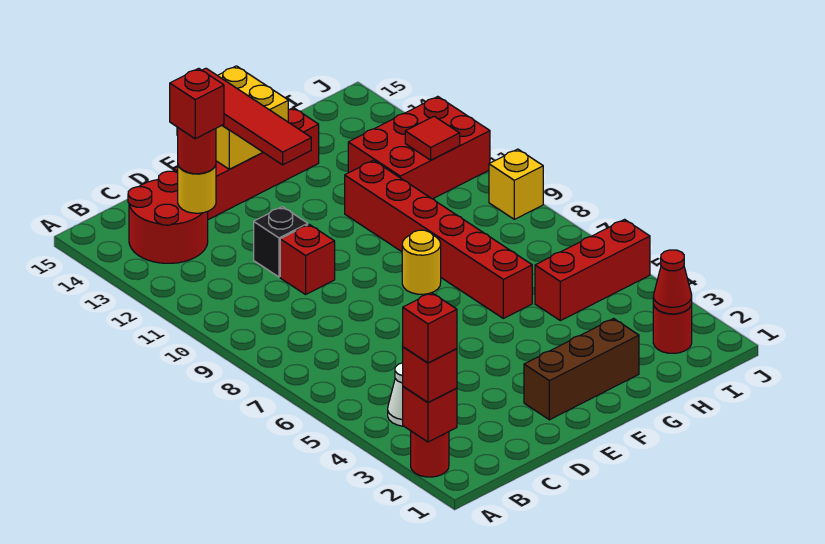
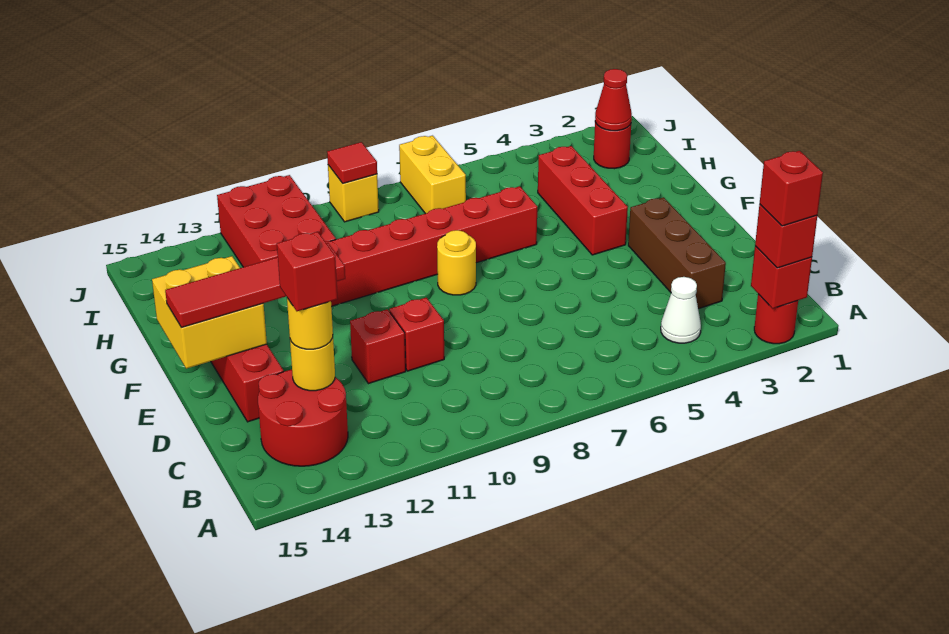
red 1x1 round brick [178,128,216,174] -> yellow 1x1 round brick [287,298,333,349]
black 1x1 brick [254,207,308,277] -> red 1x1 brick [350,309,406,384]
brown 1x3 brick [524,319,639,420] -> brown 1x3 brick moved to [628,197,726,309]
red 1x3 brick [535,219,650,321] -> red 1x3 brick moved to [538,146,628,255]
none -> yellow 1x2 brick [399,136,466,214]
red 1x1 tile [405,116,460,160] -> red 1x1 tile moved to [327,142,377,184]

